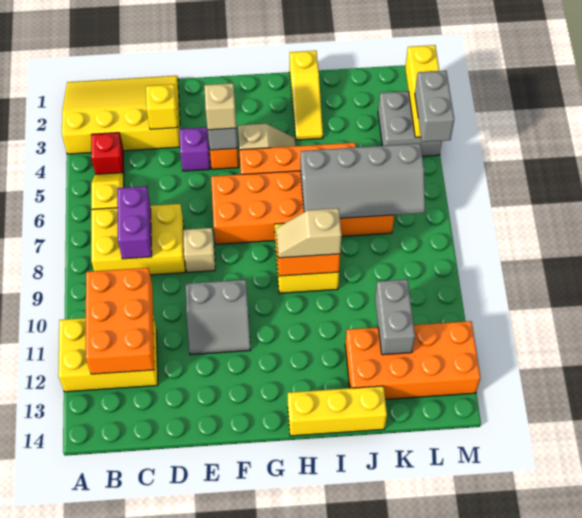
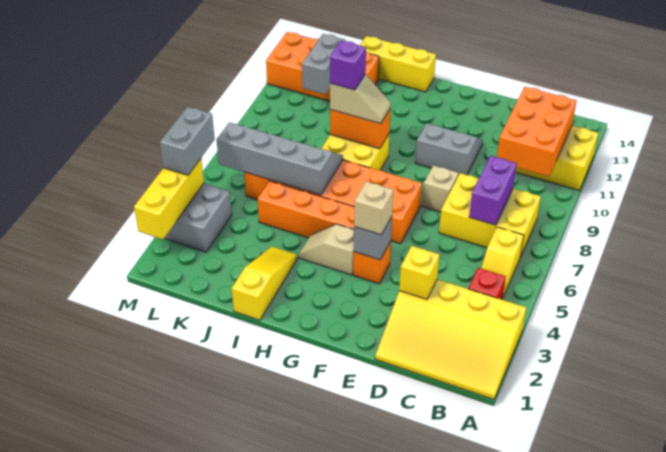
purple 1x1 brick [179,127,210,171] -> purple 1x1 brick moved to [330,41,366,90]

